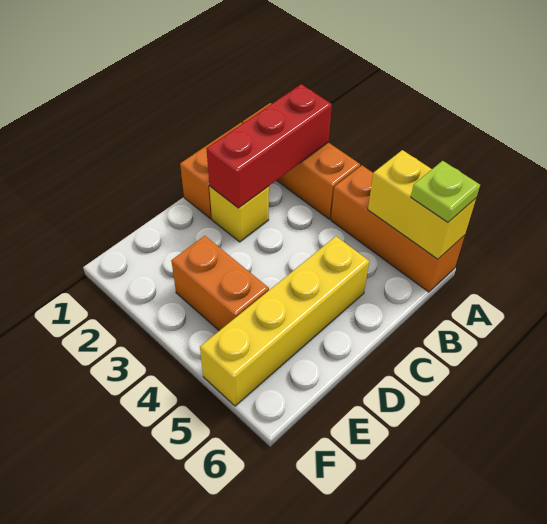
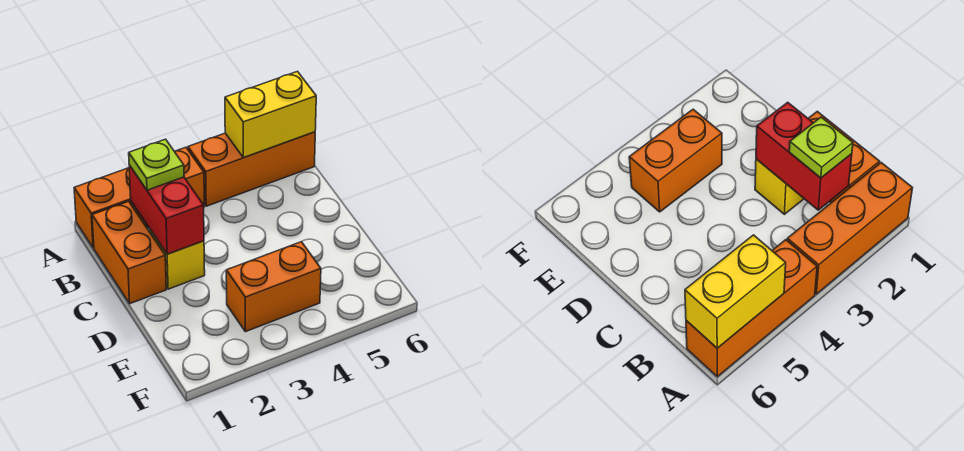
red 1x3 brick [206,84,332,208] -> red 1x2 brick [129,165,204,254]
lime 1x1 plate [411,161,480,222] -> lime 1x1 plate moved to [129,139,184,190]
yellow 1x4 brick [200,236,369,406] -> none

